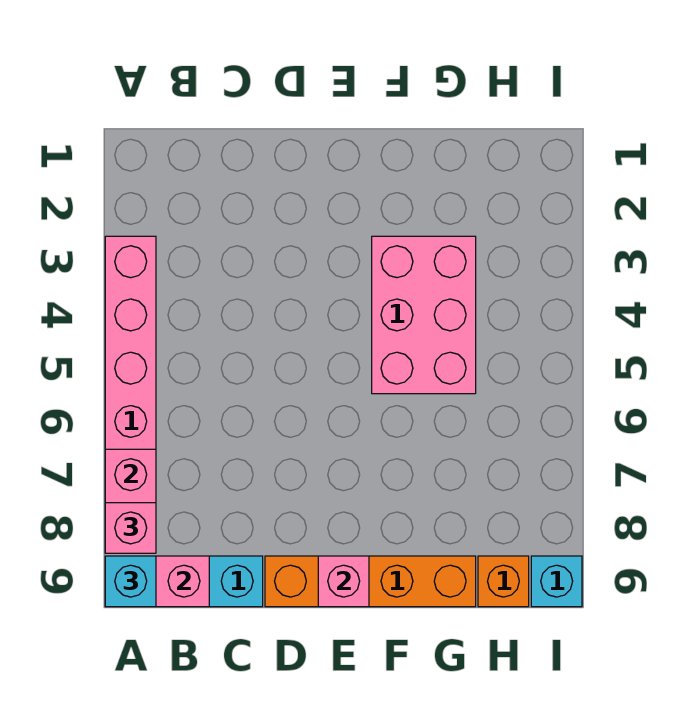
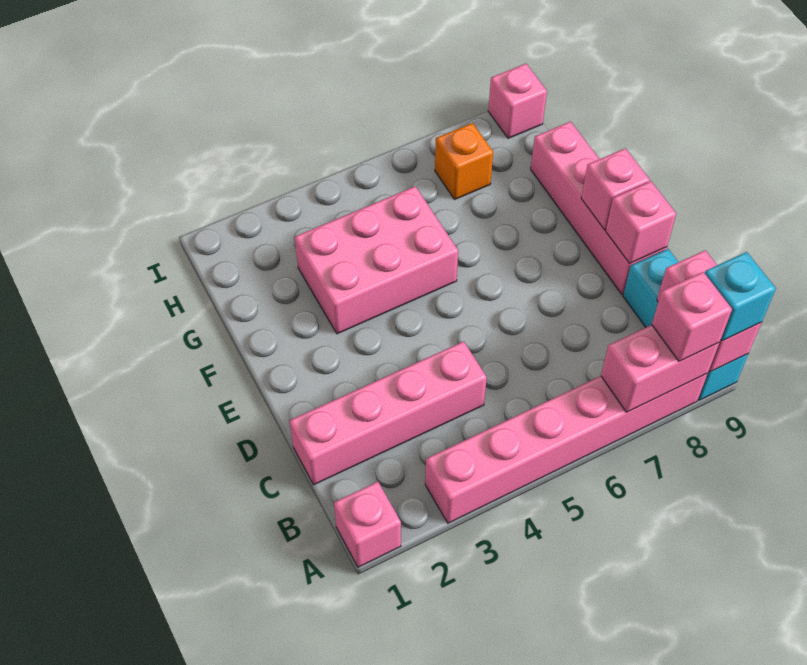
none -> pink 1x1 brick [334,482,401,567]
none -> pink 1x4 brick [289,341,487,485]
orange 1x4 brick [265,556,476,607] -> pink 1x4 brick [531,122,667,294]
none -> pink 1x1 brick [606,181,676,264]
orange 1x1 brick [478,556,529,607] -> orange 1x1 brick moved to [435,123,493,199]
cyan 1x1 brick [531,556,582,607] -> pink 1x1 brick [488,64,547,138]

